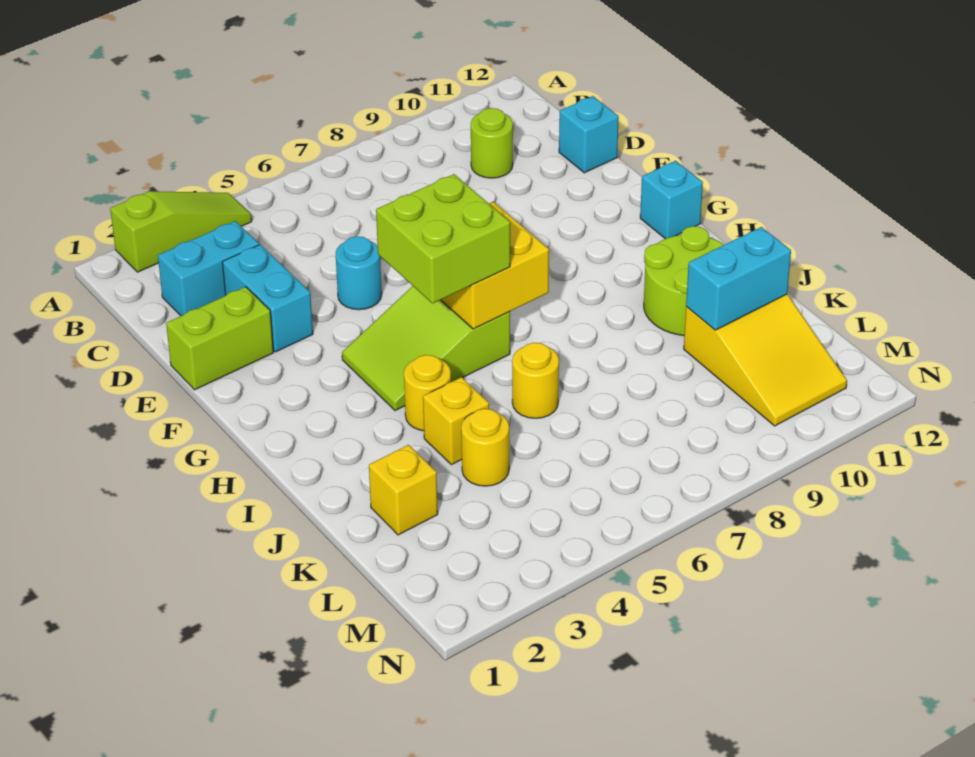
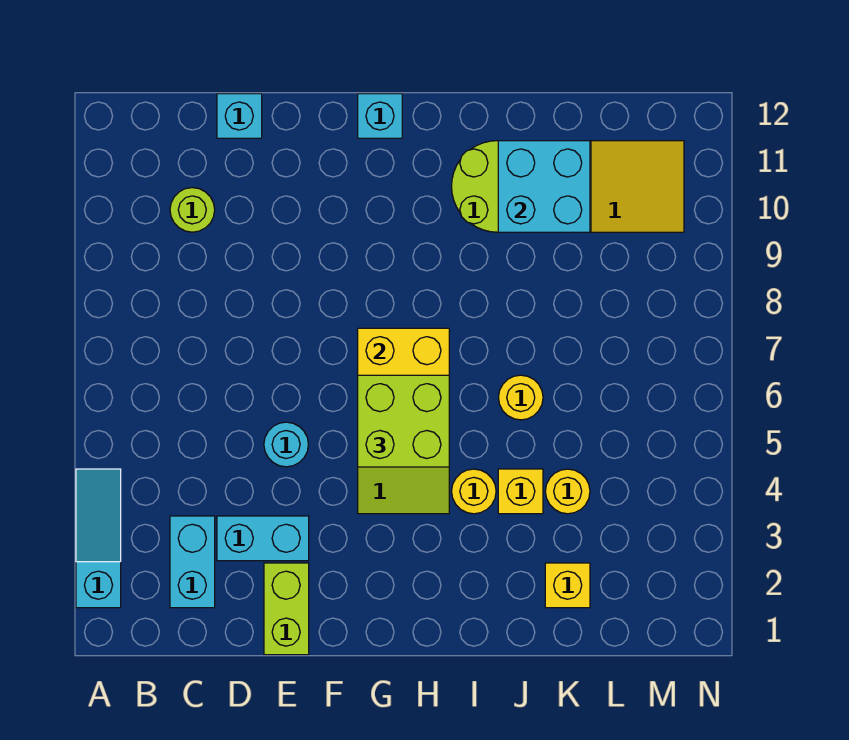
lime 1x3 slope [110,191,252,272] -> cyan 1x3 slope [76,469,121,608]
cyan 1x2 brick [686,227,791,330] -> cyan 2x2 brick [498,141,590,232]

